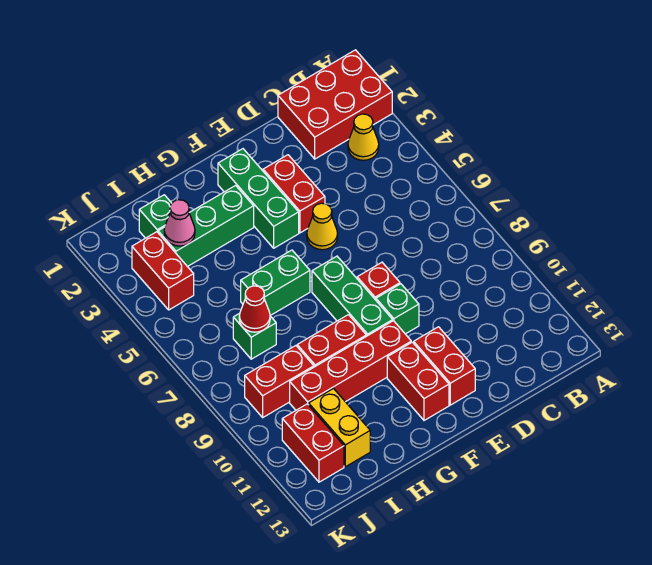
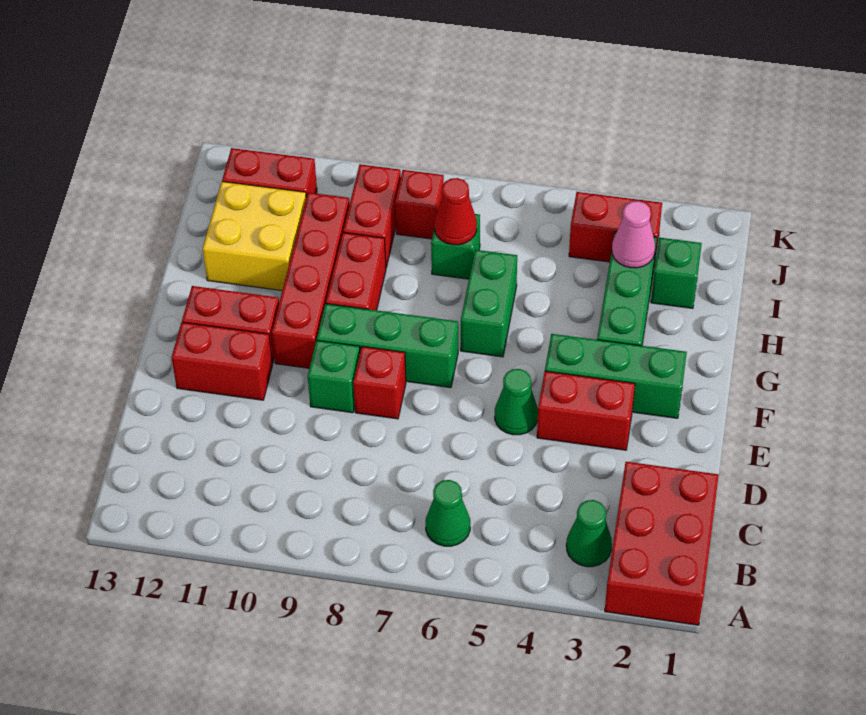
yellow 1x1 cone [348,114,379,160] -> green 1x1 cone [566,500,612,567]
none -> green 1x1 cone [426,480,470,546]
yellow 1x1 cone [307,203,338,250] -> green 1x1 cone [495,369,538,435]
yellow 1x2 brick [309,389,370,467] -> yellow 2x2 brick [203,182,306,290]
none -> red 1x1 brick [395,170,444,239]

